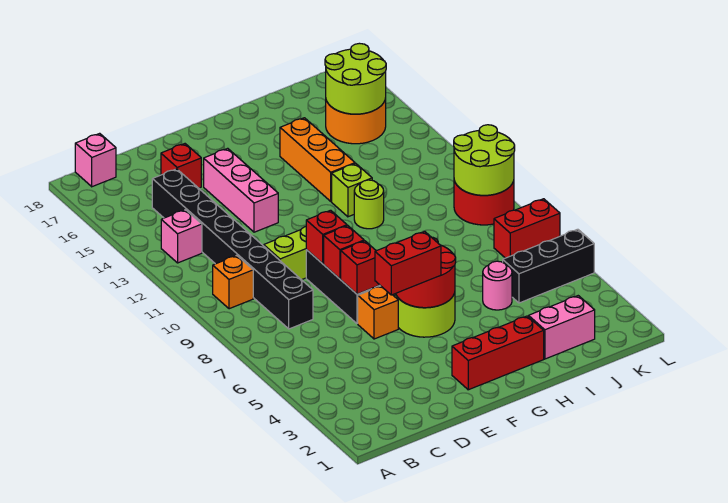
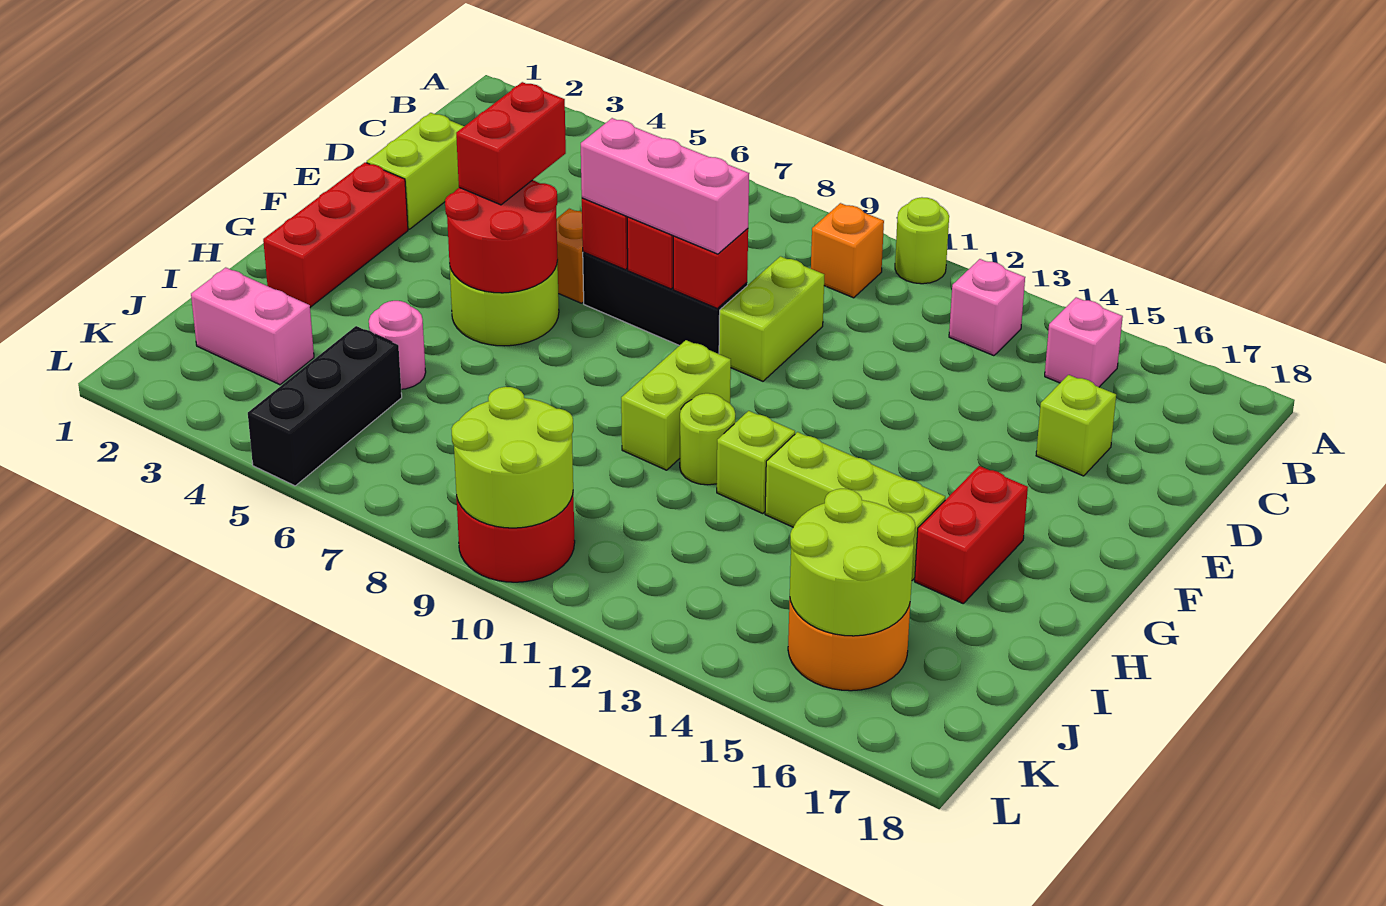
none -> lime 1x1 round brick [895,197,949,284]
pink 1x1 brick [75,133,116,187] -> pink 1x1 brick moved to [1045,297,1123,387]
black 1x8 brick [152,169,313,329] -> none
none -> lime 1x2 brick [367,113,464,229]
red 1x1 brick [161,144,201,188] -> lime 1x1 brick [1036,375,1116,476]
pink 1x3 brick [204,148,278,232] -> pink 1x3 brick moved to [581,118,749,254]
none -> lime 1x2 brick [621,340,731,470]
orange 1x3 brick [280,118,355,201] -> lime 1x3 brick [765,432,945,580]
pink 1x2 brick [529,296,595,359] -> pink 1x2 brick turned to [191,268,314,385]
red 1x2 brick [494,199,560,258] -> red 1x2 brick moved to [915,466,1028,603]

